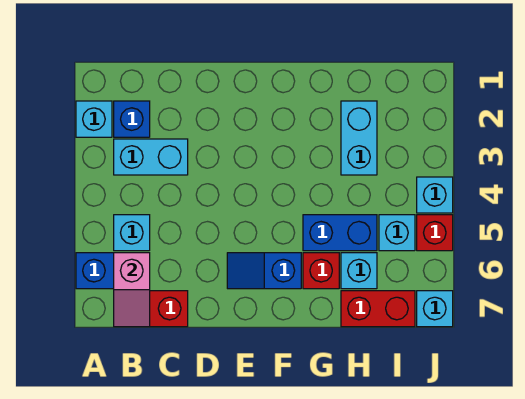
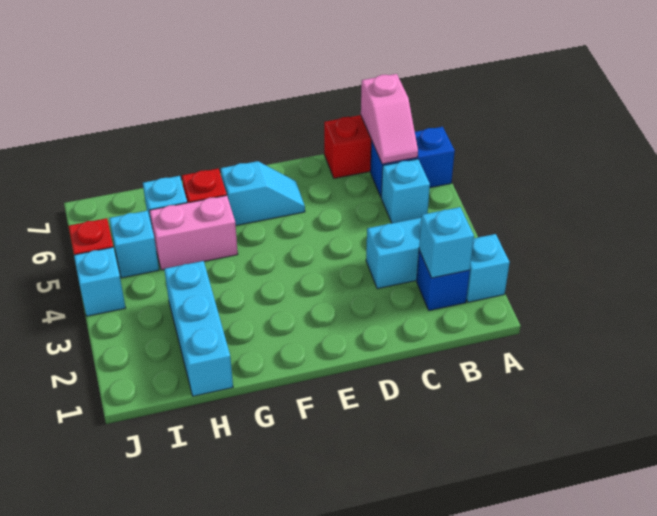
pink 1x2 slope [114,253,150,327] -> pink 1x2 slope turned to [361,74,418,164]
blue 1x2 slope [227,253,301,289] -> cyan 1x2 slope [221,161,305,225]
blue 1x2 brick [303,215,377,251] -> pink 1x2 brick [150,195,238,270]
cyan 1x2 brick [341,101,377,175] -> cyan 1x3 brick [164,261,233,396]
red 1x2 brick [341,291,415,327] -> none
cyan 1x1 brick [417,291,453,327] -> cyan 1x1 brick moved to [419,207,474,278]

